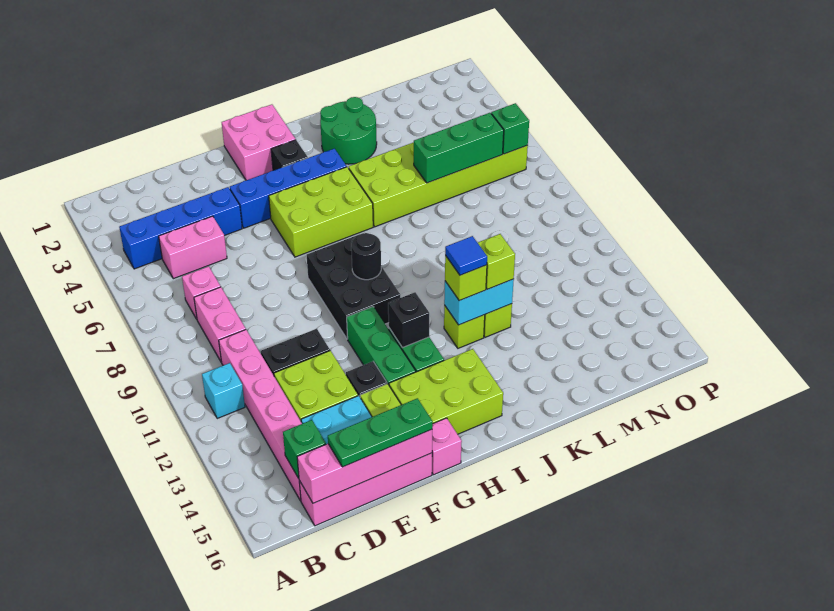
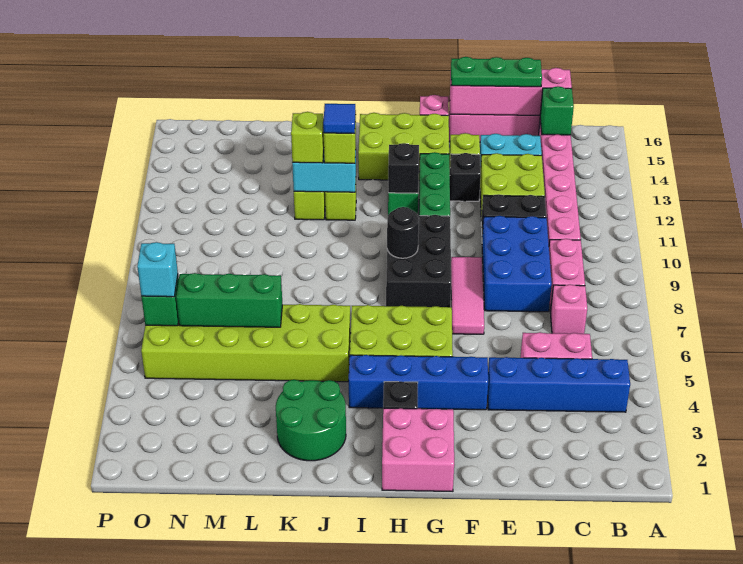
cyan 1x1 brick [202,363,245,418] -> cyan 1x1 brick moved to [137,242,178,297]
none -> blue 2x3 brick [482,216,552,312]
none -> pink 1x3 tile [451,257,484,334]

